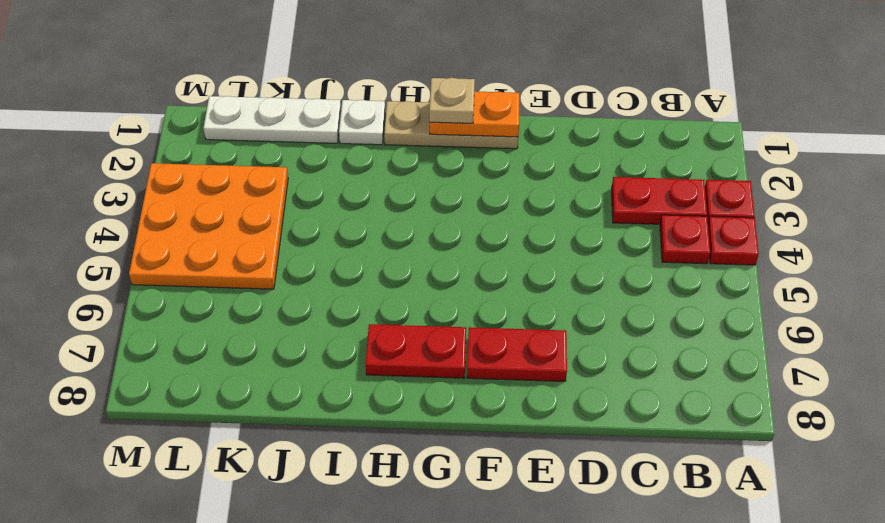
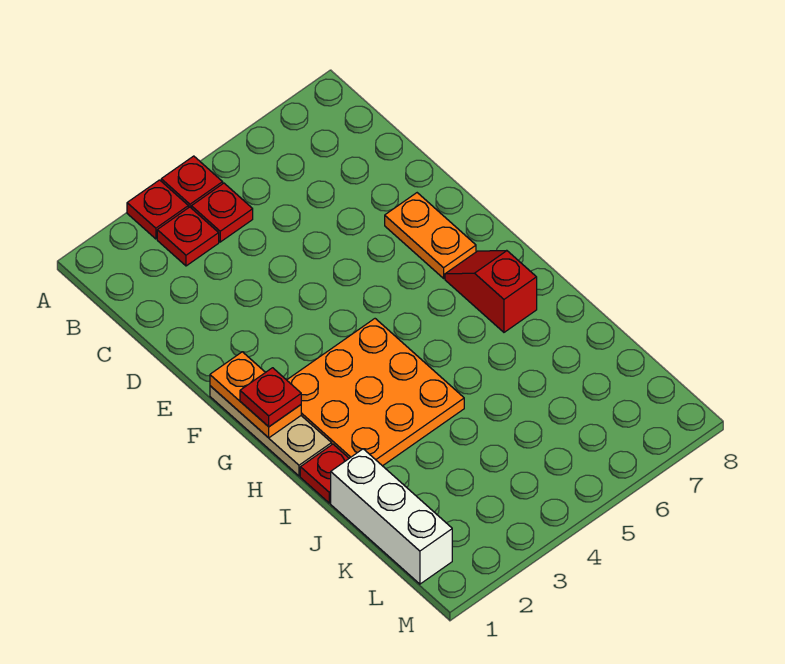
red 1x2 plate [612,177,707,224] -> red 1x1 plate [157,207,219,266]
red 1x2 plate [467,327,567,381] -> orange 1x2 plate [385,193,476,278]
tan 1x1 plate [429,78,475,123] -> red 1x1 plate [240,368,301,427]
red 1x2 plate [366,324,466,378] -> red 1x2 slope [445,250,537,332]
white 1x1 plate [339,100,385,145] -> red 1x1 plate [300,444,349,503]
white 1x3 plate [203,96,341,143] -> white 1x3 brick [331,449,452,584]
orange 3x3 plate [129,163,288,289] -> orange 3x3 plate moved to [287,319,464,466]

